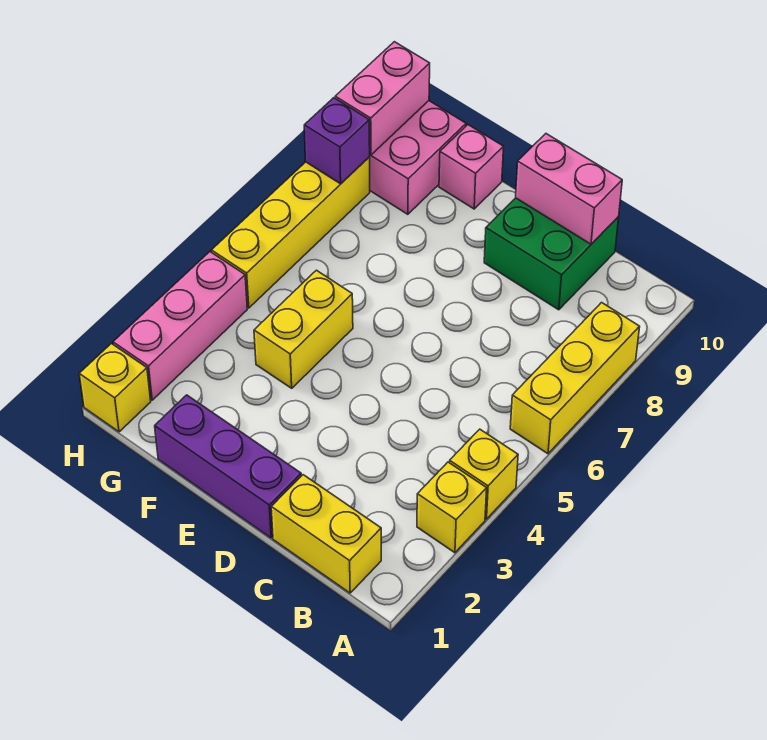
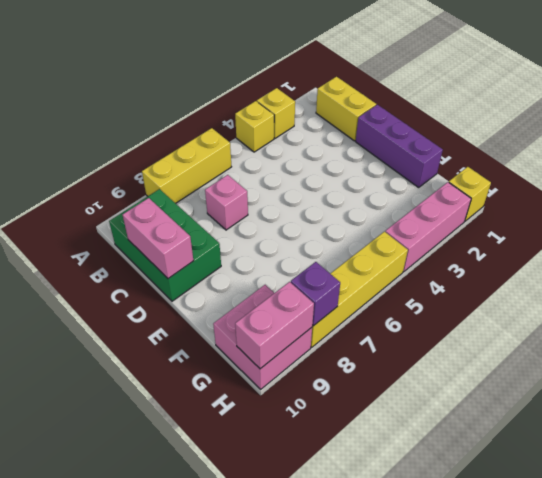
green 2x2 brick [484,198,619,310] -> green 2x3 brick [109,189,221,301]
yellow 1x2 brick [254,270,353,388] -> none
pink 1x1 brick [439,125,504,209] -> pink 1x1 brick moved to [205,175,248,230]

